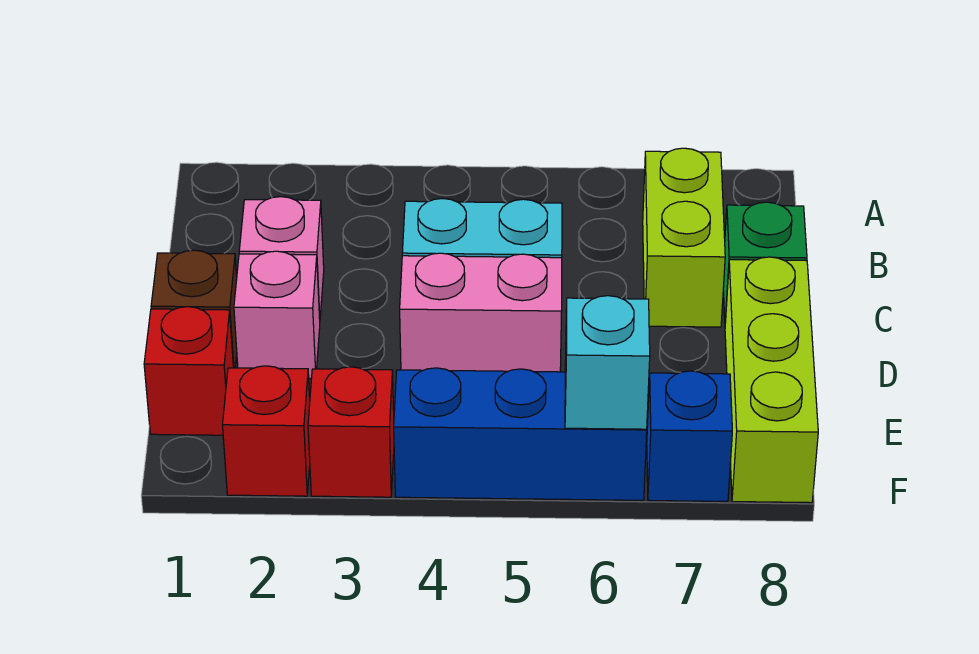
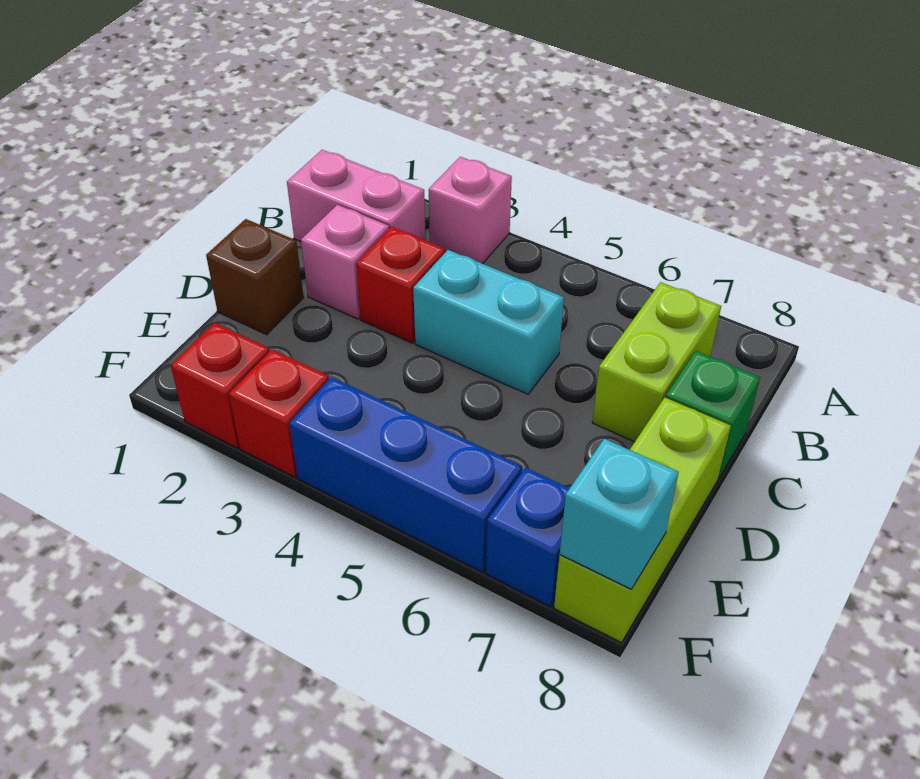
pink 1x1 brick [234,251,320,378] -> pink 1x1 brick moved to [429,157,512,264]
pink 1x2 brick [400,253,562,372] -> pink 1x2 brick moved to [287,150,426,242]
red 1x1 brick [144,307,233,435] -> red 1x1 brick moved to [356,227,445,343]
cyan 1x1 brick [565,296,650,429] -> cyan 1x1 brick moved to [560,439,678,589]

